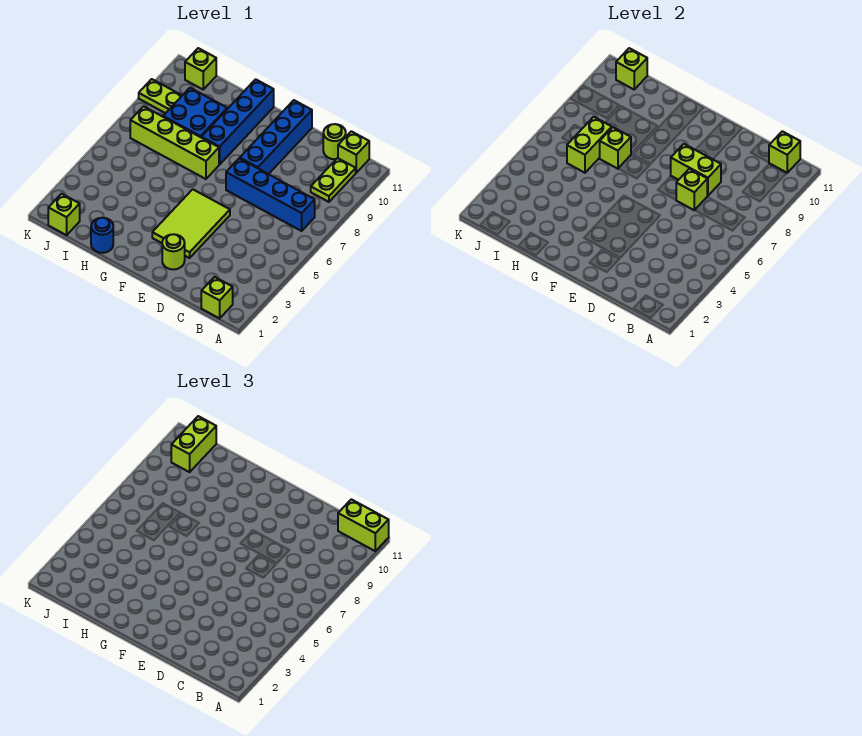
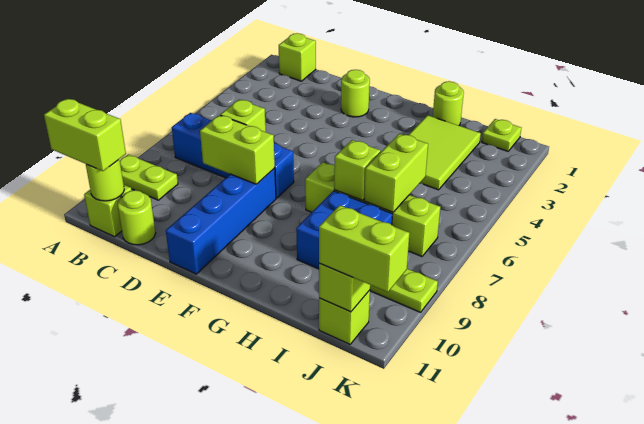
lime 1x2 plate [311,158,356,202] -> lime 1x2 plate turned to [120,155,178,200]
lime 1x1 brick [769,131,800,173] -> lime 1x1 round brick [86,160,124,201]
lime 2x3 tile [152,189,230,258] -> lime 2x3 tile moved to [409,115,481,190]
blue 1x4 brick [201,79,274,164] -> none
blue 1x1 round brick [91,218,113,253] -> lime 1x1 round brick [433,81,464,126]
lime 1x1 brick [48,194,80,235] -> lime 1x1 plate [482,119,521,151]
lime 1x2 brick [171,416,216,472] -> lime 1x2 brick turned to [319,205,410,292]

